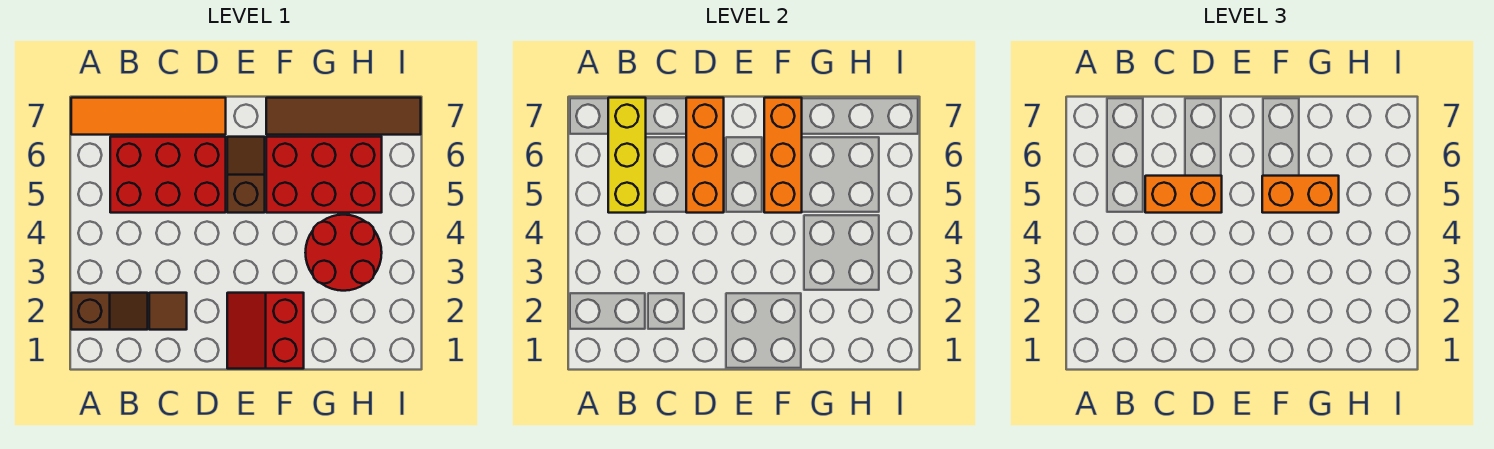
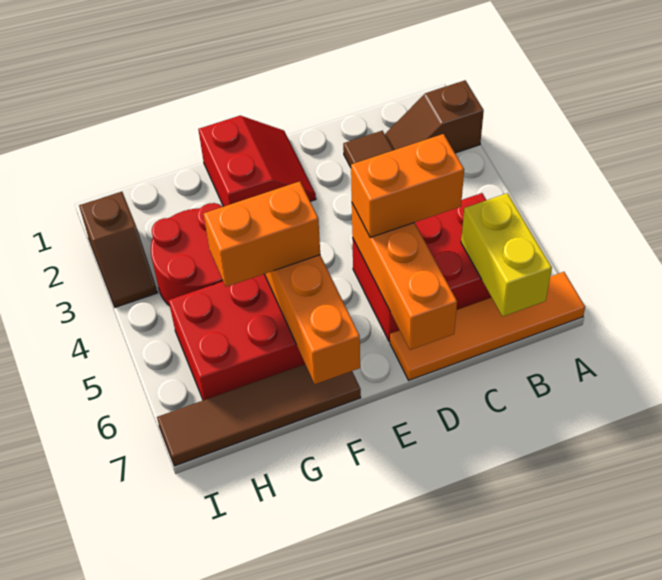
yellow 1x3 brick [608,98,646,213] -> yellow 1x2 brick [461,193,552,316]
brown 1x2 slope [227,137,265,213] -> brown 1x2 slope moved to [79,192,158,307]

